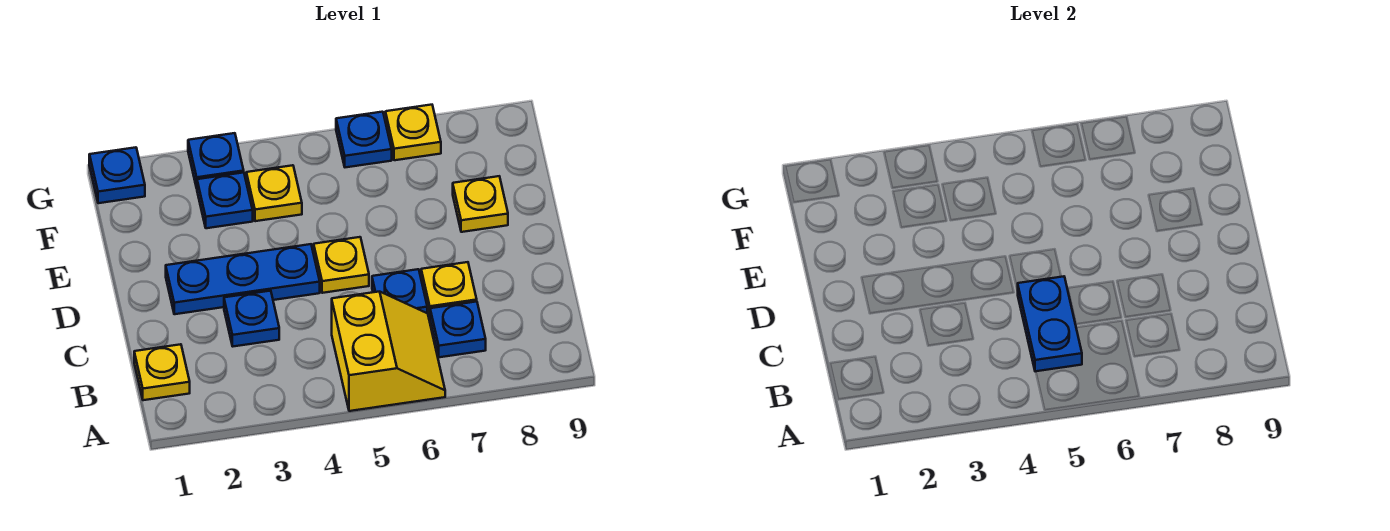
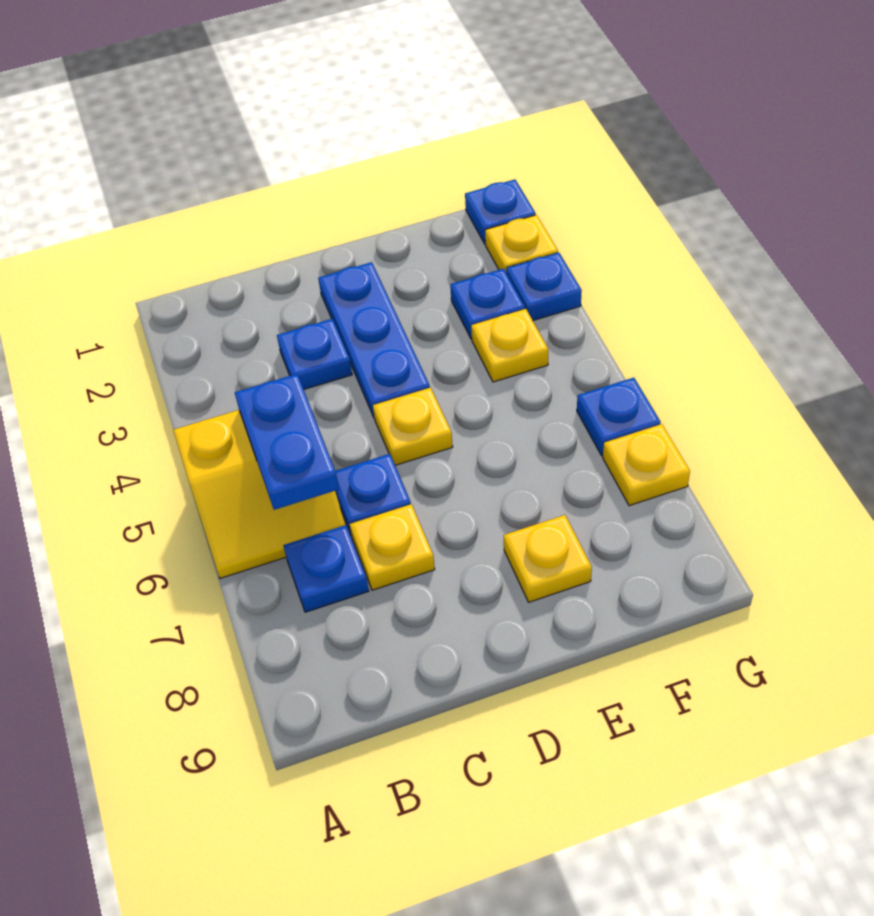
yellow 1x1 plate [134,344,190,400] -> yellow 1x1 plate moved to [485,215,558,272]
blue 1x2 plate [1017,276,1082,372] -> blue 1x2 plate turned to [235,374,339,510]

